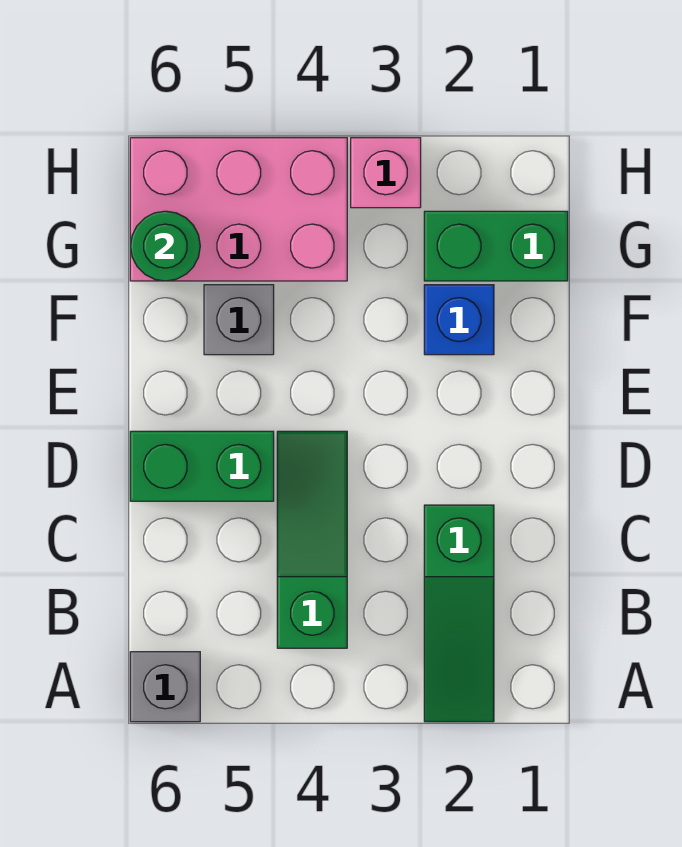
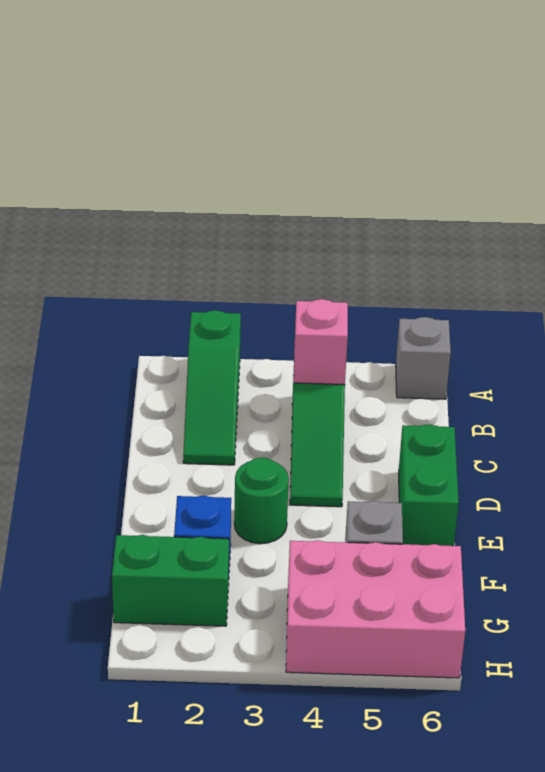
green 1x3 slope [424,505,494,722] -> green 1x3 slope turned to [183,310,241,465]
green 1x2 brick [130,431,274,501] -> green 1x2 brick turned to [399,424,459,546]
green 1x1 round brick [130,211,200,281] -> green 1x1 round brick moved to [234,458,289,544]
pink 1x1 brick [351,138,421,208] -> pink 1x1 brick moved to [294,299,348,385]

